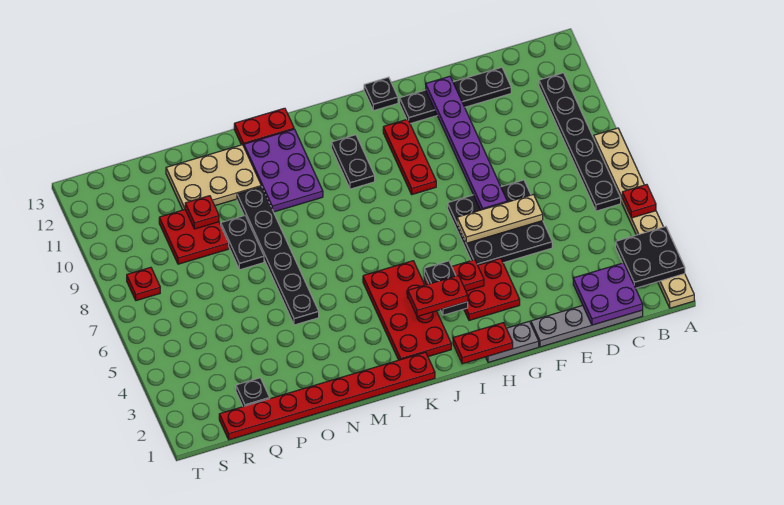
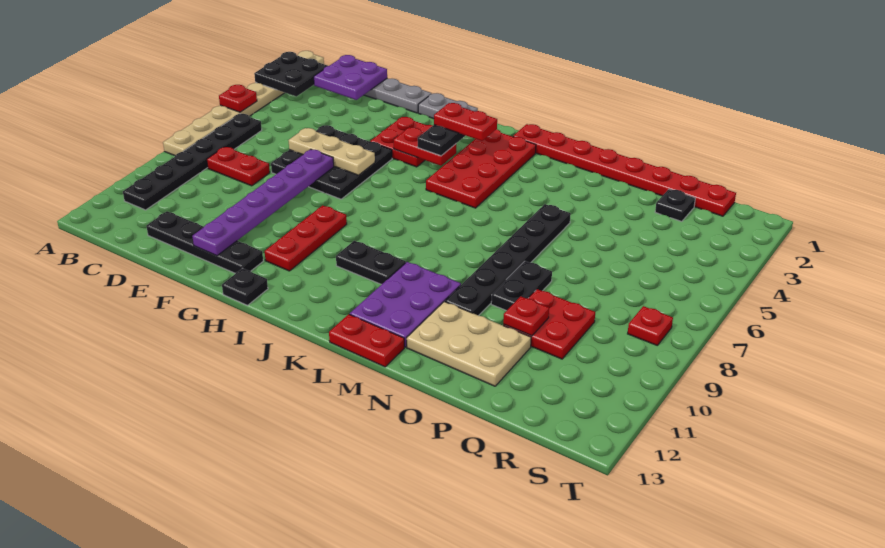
red 1x2 plate [453,323,513,364] -> red 1x2 plate moved to [207,147,270,186]
black 1x2 plate [331,135,375,189] -> black 1x2 plate turned to [336,241,406,285]

